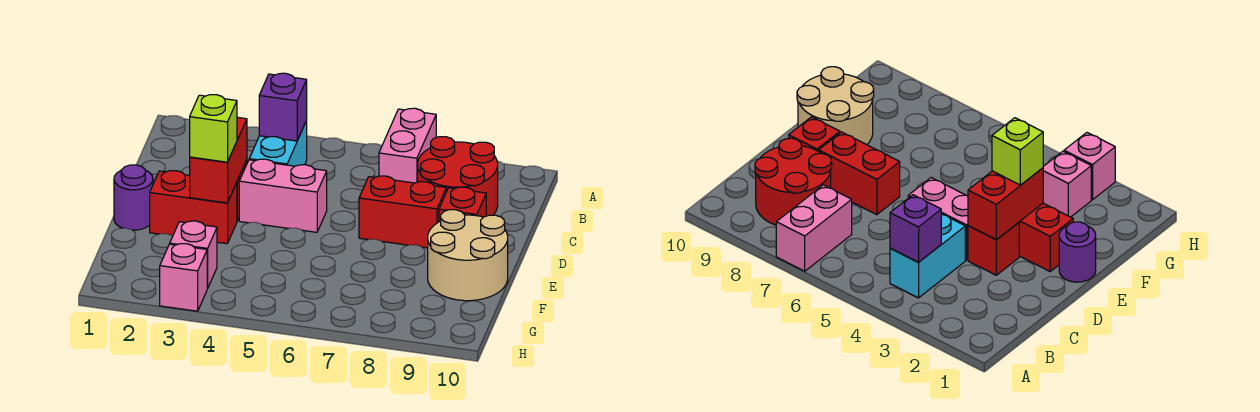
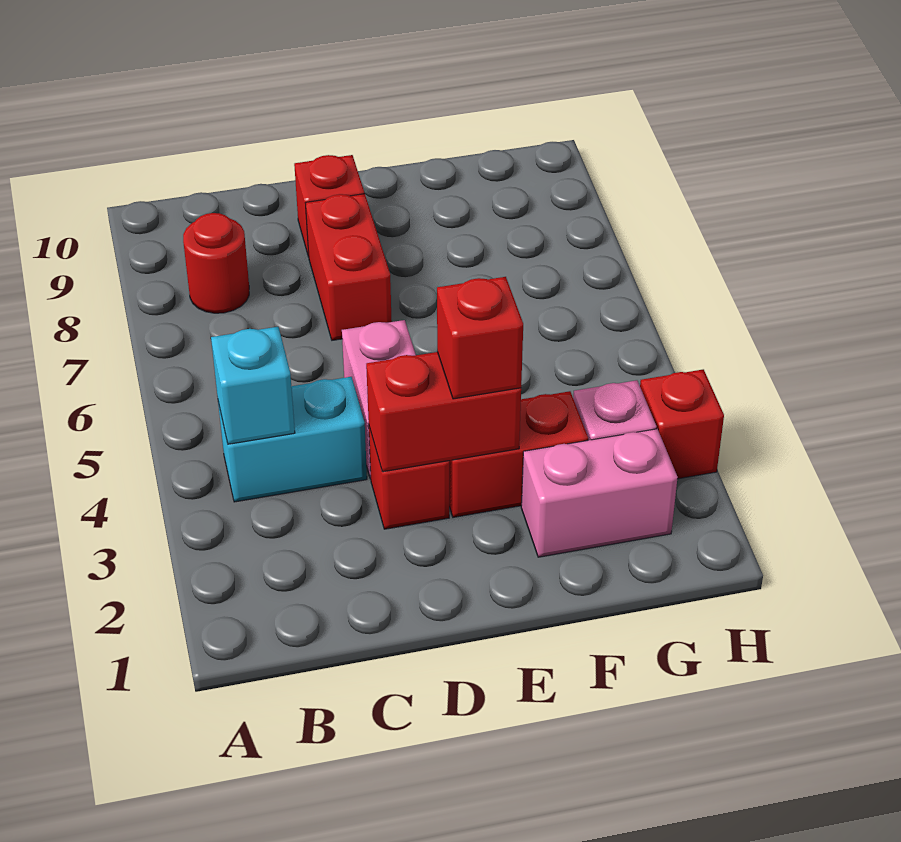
pink 1x2 brick [379,108,436,183] -> pink 1x2 brick moved to [521,429,678,557]
purple 1x1 brick [259,73,307,141] -> cyan 1x1 brick [211,327,295,444]
red 2x2 round brick [417,137,498,216] -> red 1x1 round brick [183,213,249,313]
purple 1x1 round brick [114,165,153,230] -> none
red 1x2 brick [150,171,237,244] -> red 1x2 brick turned to [449,391,588,517]
lime 1x1 brick [190,95,237,162] -> red 1x1 brick [437,277,523,399]
tan 2x2 round brick [428,210,508,301] -> none
pink 1x1 brick [160,244,207,311] -> red 1x1 brick [640,369,724,479]

